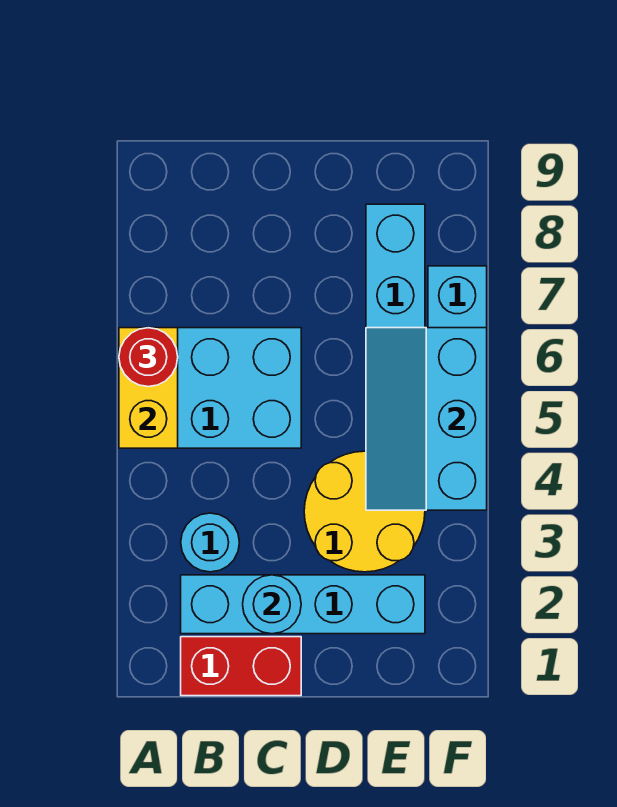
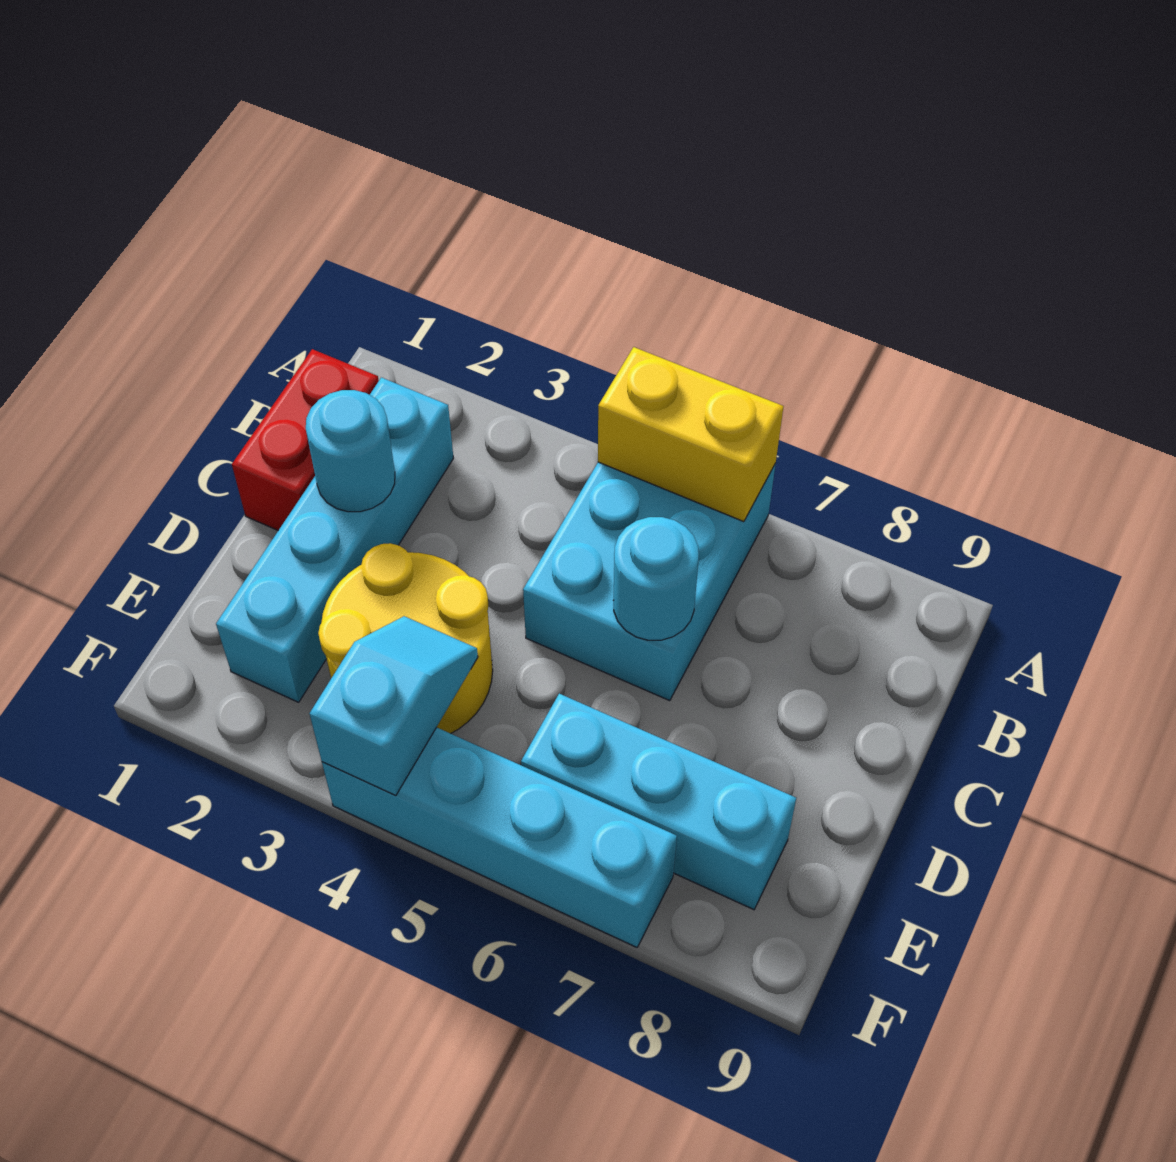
red 1x1 round brick [119,328,178,387] -> none
cyan 1x1 round brick [181,513,239,572] -> cyan 1x1 round brick moved to [613,517,699,640]
cyan 2x3 slope [366,328,487,510] -> cyan 1x2 slope [309,616,478,796]

